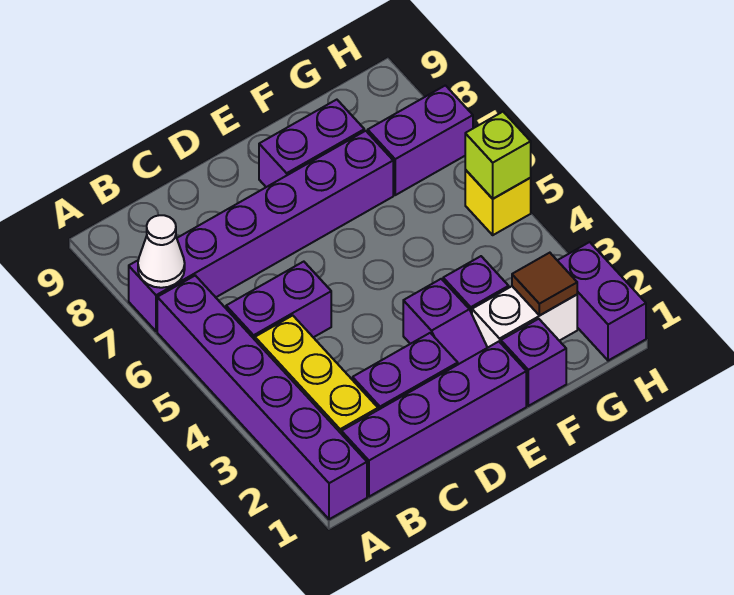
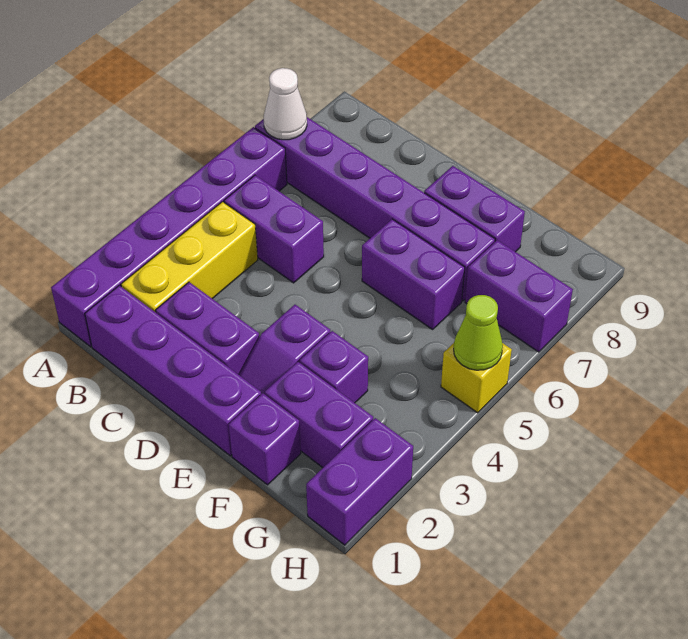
none -> purple 1x2 brick [362,219,465,329]
white 1x2 brick [472,286,577,348] -> purple 1x2 brick [265,362,373,468]
brown 1x1 tile [512,253,577,315] -> none
lime 1x1 brick [465,112,531,199] -> lime 1x1 cone [454,295,503,370]

